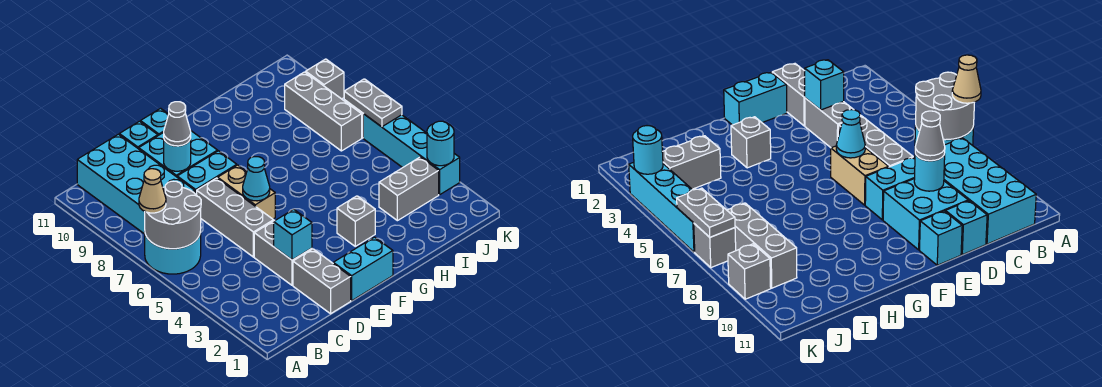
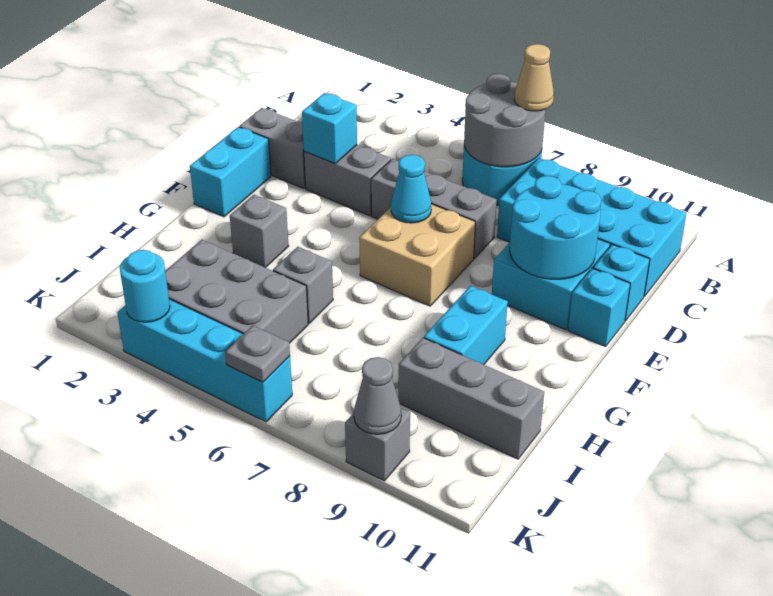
cyan 1x2 brick [177,151,237,195] -> cyan 1x2 brick moved to [424,286,508,365]
cyan 1x1 round brick [164,139,191,171] -> cyan 2x2 round brick [510,176,601,279]
grey 1x1 cone [164,102,191,146] -> grey 1x1 cone moved to [354,357,401,434]
tan 1x2 brick [218,165,275,219] -> tan 2x2 brick [359,204,475,306]
grey 1x2 brick [379,157,439,221] -> grey 2x3 brick [165,240,308,343]
grey 1x3 brick [285,72,362,151] -> grey 1x3 brick moved to [398,338,544,459]
grey 1x2 plate [344,79,402,127] -> grey 1x1 plate [225,325,290,382]
grey 1x1 brick [694,224,736,268] -> grey 1x1 brick moved to [273,247,333,323]

